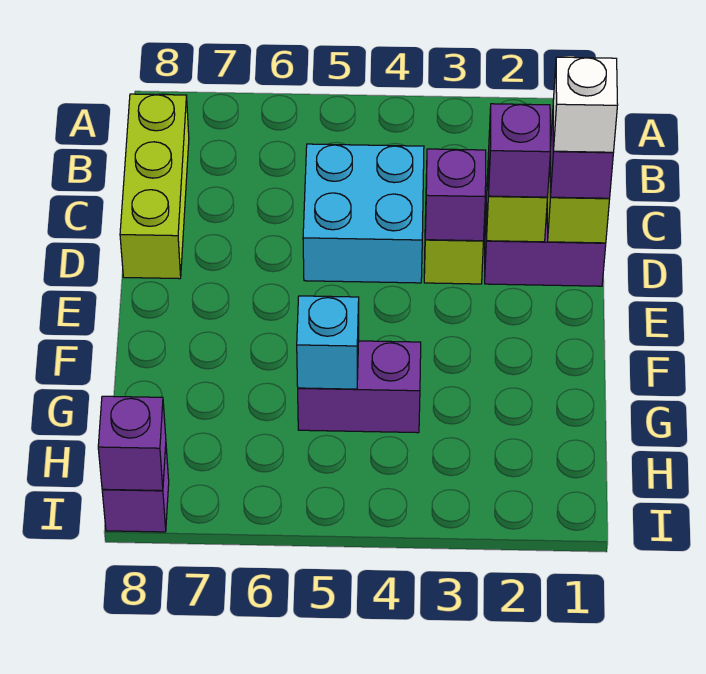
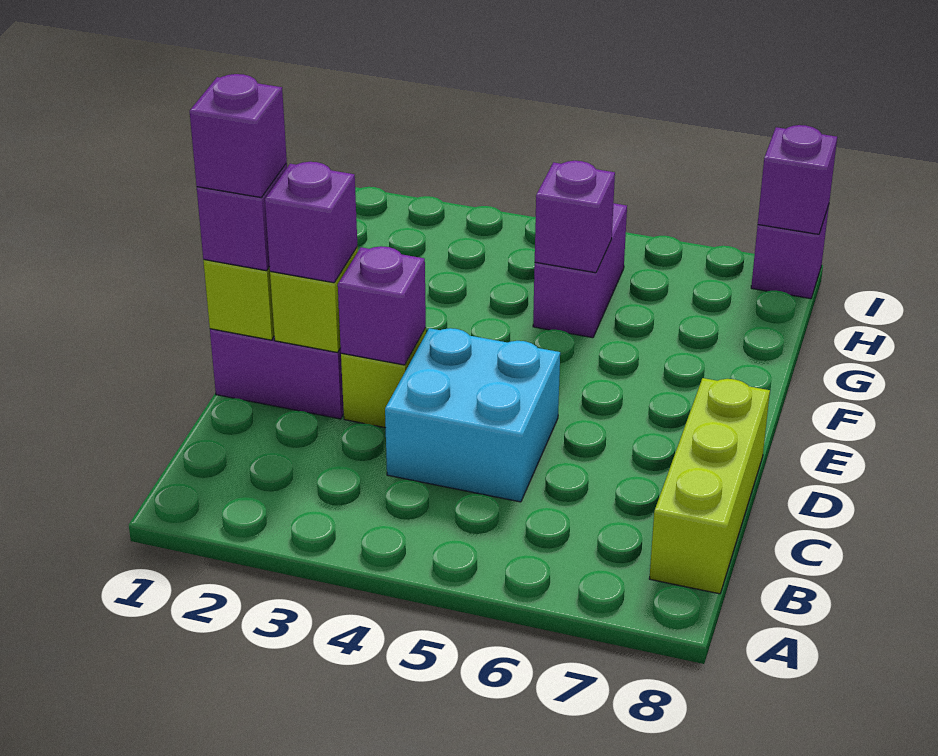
white 1x1 brick [553,57,618,152] -> purple 1x1 brick [190,74,287,197]
purple 1x2 brick [298,341,421,433] -> purple 1x2 brick turned to [533,203,627,338]
cyan 1x1 brick [297,296,359,389] -> purple 1x1 brick [535,161,615,273]

